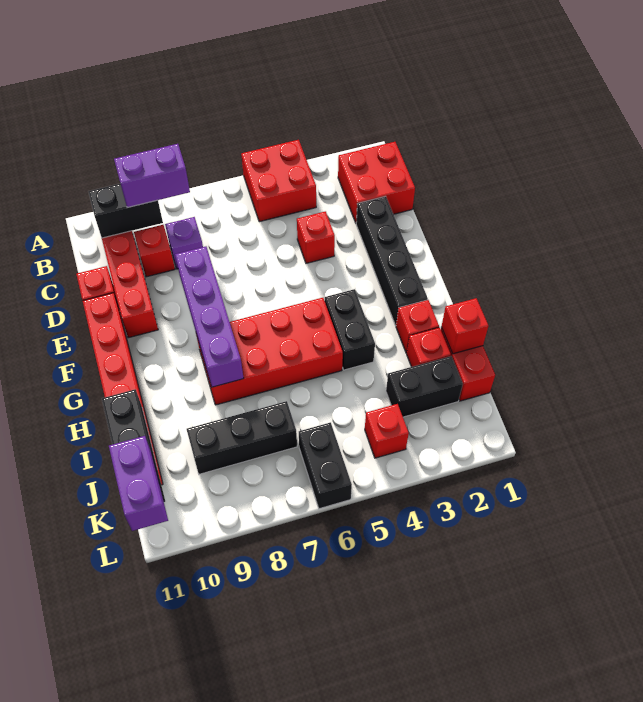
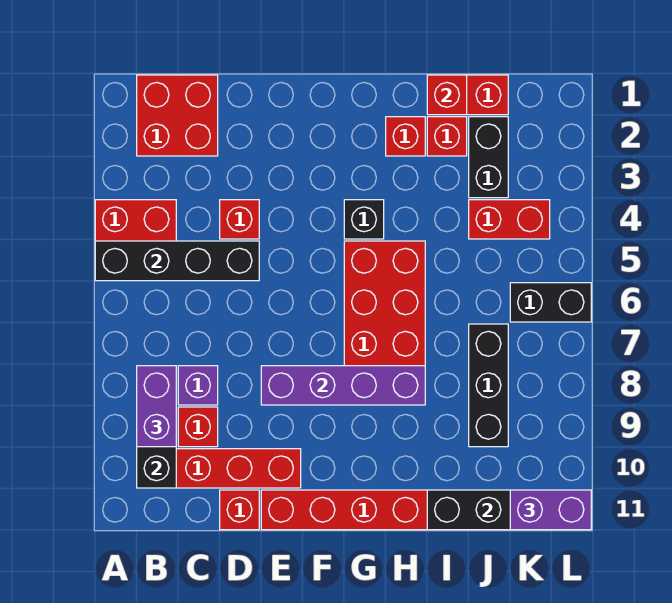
black 1x4 brick [356,196,428,325] -> black 1x4 brick moved to [95,241,259,281]
black 1x2 brick [325,289,375,370] -> black 1x1 brick [344,200,384,239]
red 1x1 brick [365,404,409,458] -> red 1x2 brick [469,200,550,239]

